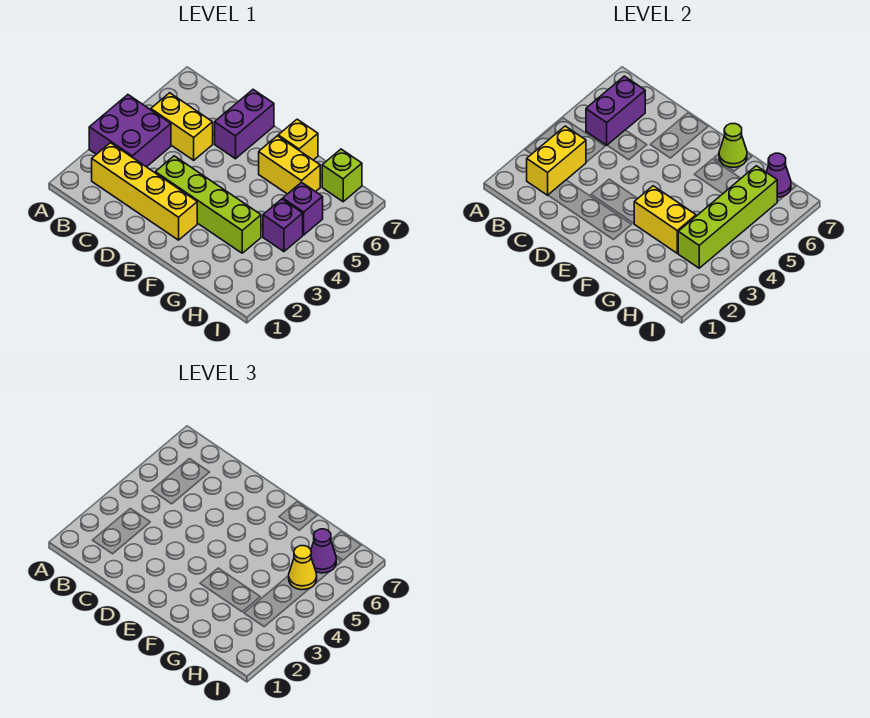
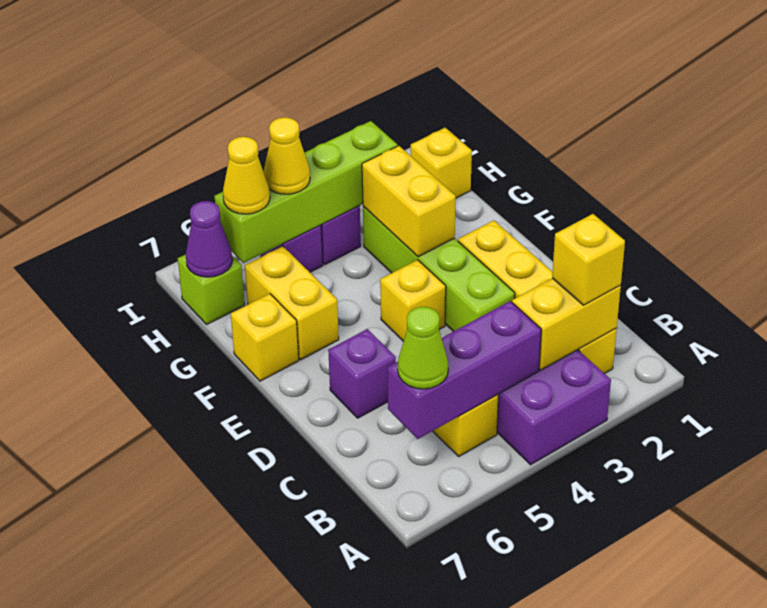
none -> yellow 1x1 brick [552,214,625,305]
purple 1x2 brick [586,76,645,145] -> purple 1x3 brick [388,301,541,439]
purple 1x2 brick [215,90,274,159] -> purple 1x1 brick [328,329,396,418]
none -> yellow 1x1 brick [380,260,446,342]
lime 1x1 cone [719,123,747,167] -> lime 1x1 cone moved to [398,307,448,389]
none -> yellow 1x1 brick [411,128,472,198]
purple 1x1 cone [311,529,336,573] -> yellow 1x1 cone [223,137,270,214]

